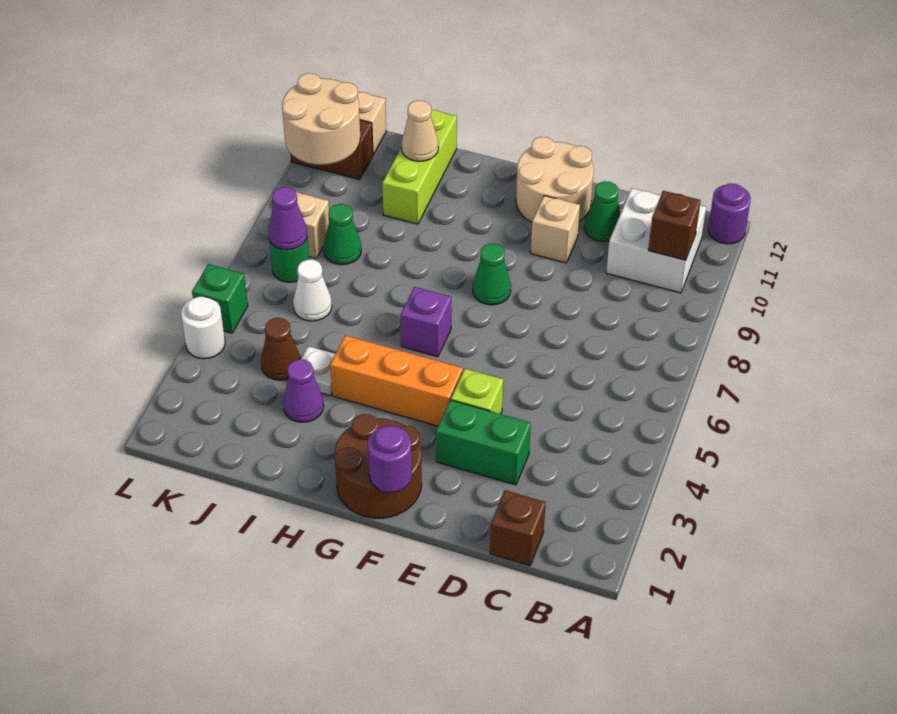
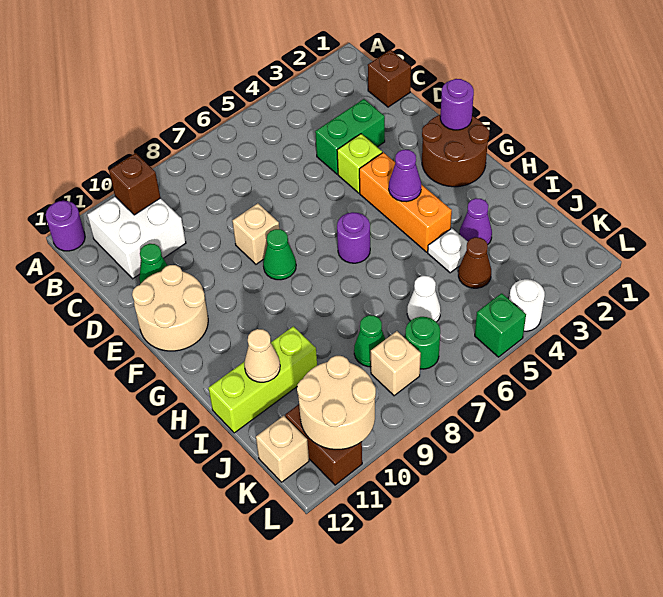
green 1x2 brick [436,400,531,485] -> green 1x2 brick turned to [315,99,385,174]
tan 1x1 brick [531,196,580,263] -> tan 1x1 brick moved to [232,203,279,264]
purple 1x1 brick [400,287,451,357] -> purple 1x1 round brick [337,212,370,263]
purple 1x1 cone [268,187,307,250] -> purple 1x1 cone moved to [389,150,421,202]

